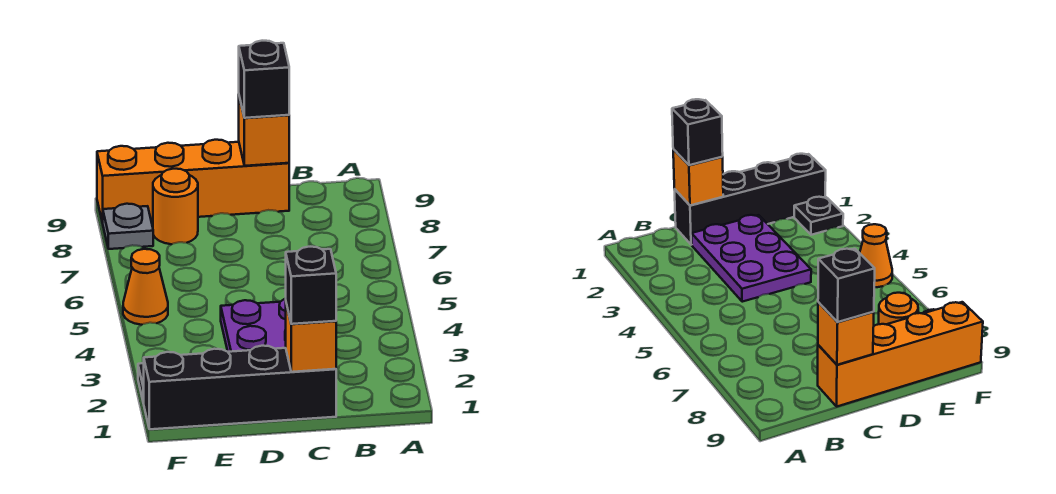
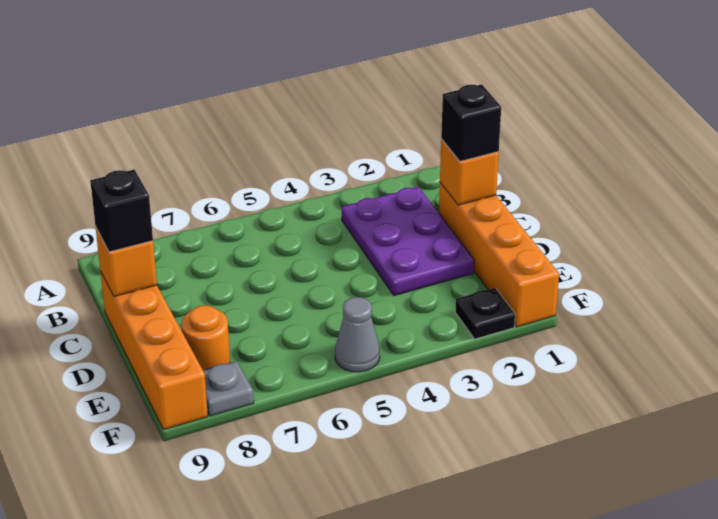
black 1x4 brick [143,346,336,429] -> orange 1x4 brick [439,183,559,327]
purple 2x3 plate [221,298,286,352] -> purple 2x3 plate turned to [341,187,474,296]
orange 1x1 cone [123,249,168,325] -> grey 1x1 cone [335,297,380,372]

